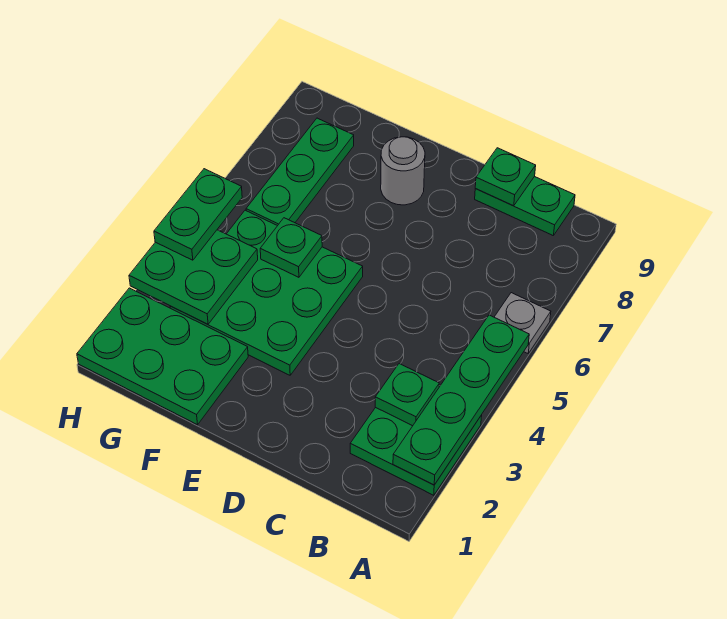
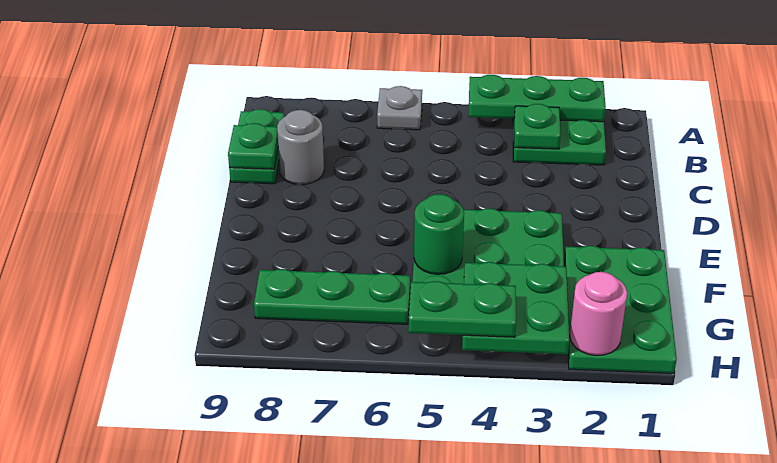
green 1x4 plate [393,315,529,485] -> green 1x3 plate [468,75,606,122]
grey 1x1 round brick [381,137,425,205] -> grey 1x1 round brick moved to [277,110,324,185]
green 1x1 plate [260,218,322,277] -> green 1x1 round brick [414,194,464,274]
none -> pink 1x1 round brick [570,272,627,356]

